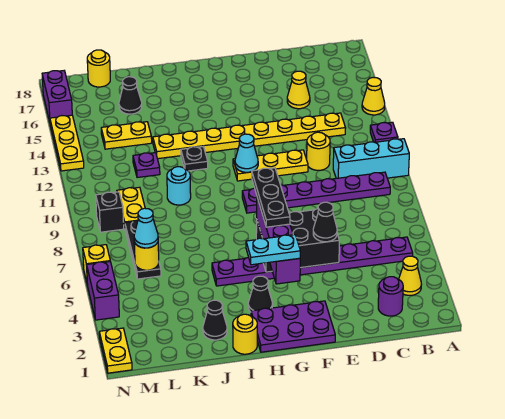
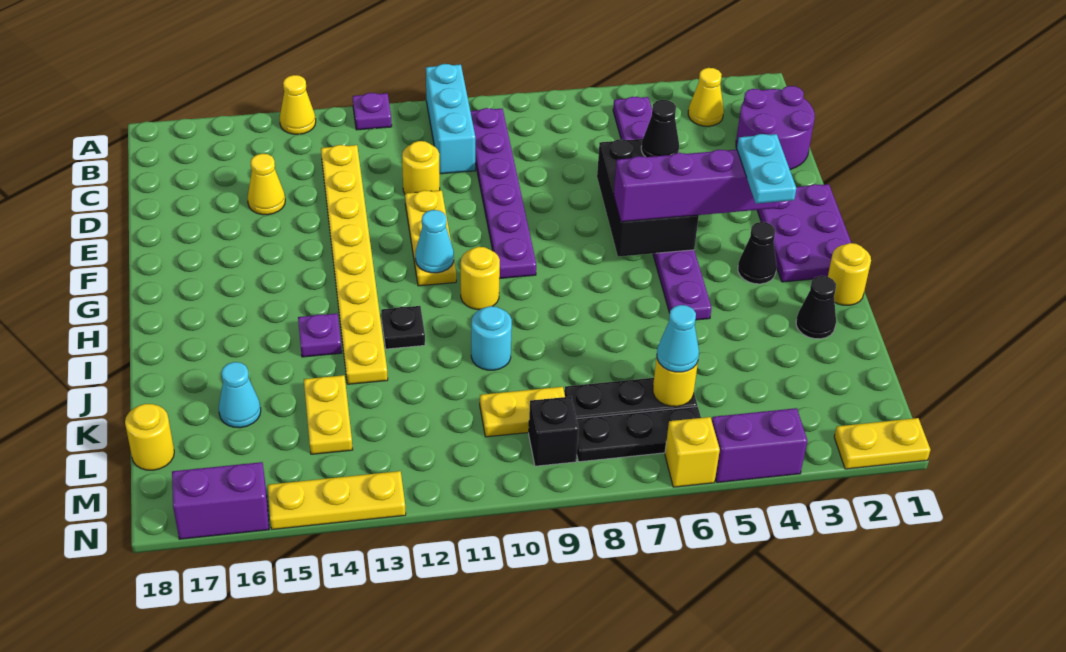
purple 1x1 round brick [378,277,403,316] -> purple 2x2 round brick [736,86,815,169]
black 1x3 plate [252,168,290,227] -> black 1x3 plate moved to [577,406,701,462]
none -> yellow 1x1 round brick [461,247,500,310]
purple 1x1 plate [133,153,160,178] -> purple 1x1 plate moved to [298,313,342,357]
black 1x1 cone [119,77,142,114] -> cyan 1x1 cone [219,362,261,428]

